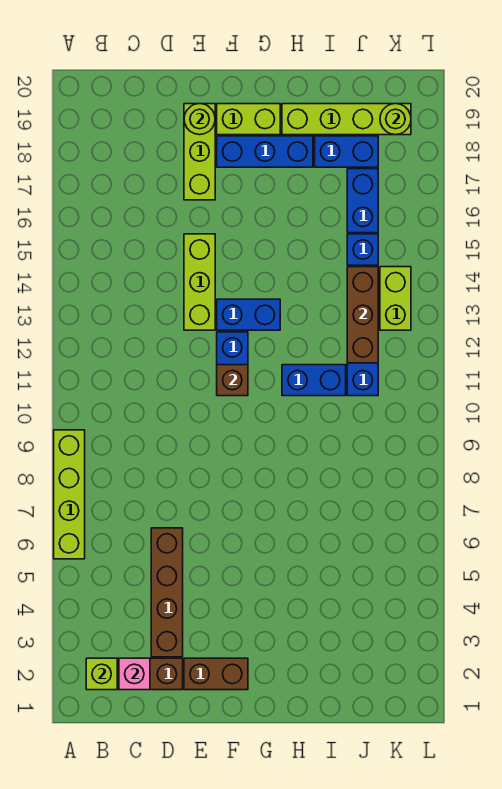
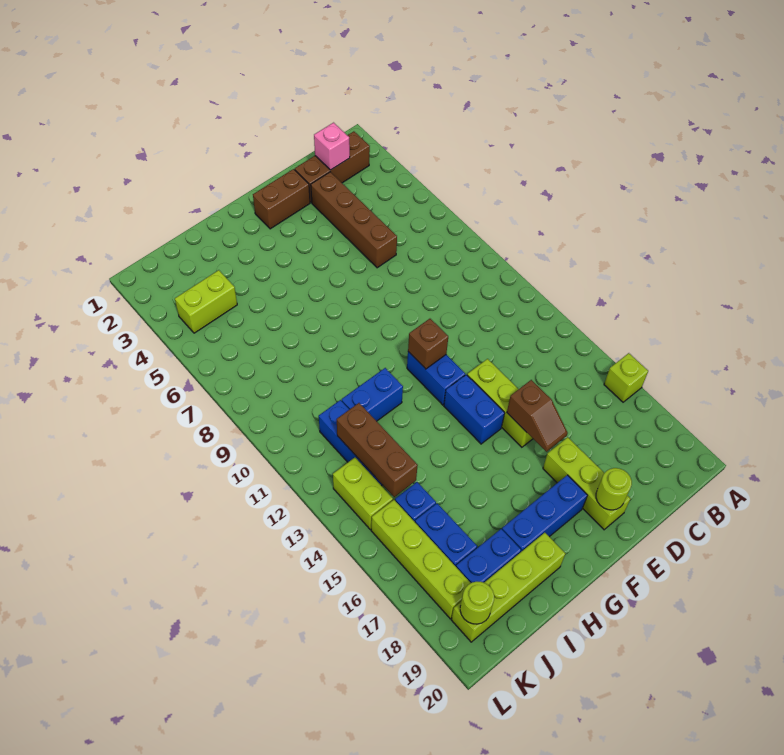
lime 1x4 brick [54,430,85,559] -> lime 1x4 brick moved to [371,500,470,619]
lime 1x1 brick [86,658,117,690] -> lime 1x1 brick moved to [604,353,648,402]
none -> brown 1x2 slope [507,380,568,452]
blue 1x2 brick [217,299,280,330] -> blue 1x2 brick turned to [444,375,505,444]
lime 1x2 brick [217,104,280,135] -> lime 1x2 brick moved to [175,270,237,333]

